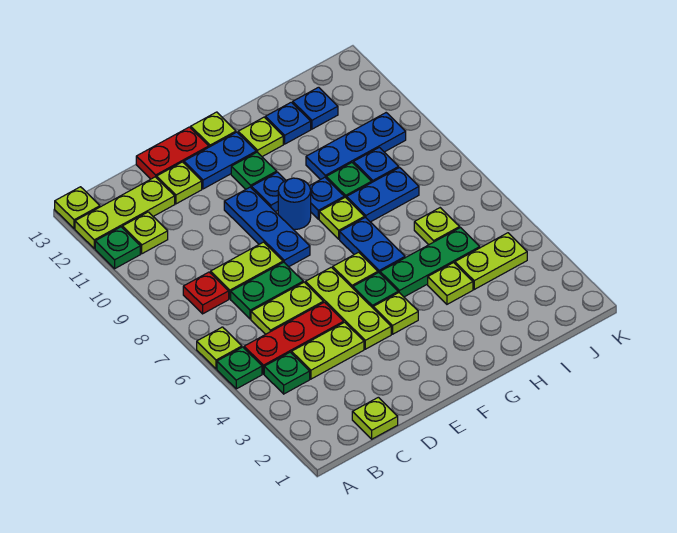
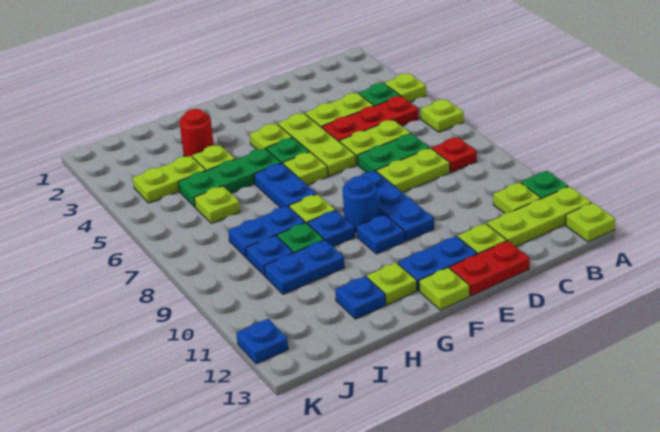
green 1x1 plate [217,347,262,389] -> none
lime 1x1 plate [352,397,398,439] -> lime 1x1 plate moved to [385,73,426,102]
green 1x1 plate [231,152,277,189] -> none
none -> red 1x1 round brick [179,109,214,157]
blue 1x3 plate [306,113,406,180] -> blue 1x2 plate [264,240,344,294]
blue 1x1 plate [293,87,338,129] -> blue 1x1 plate moved to [236,319,288,364]

